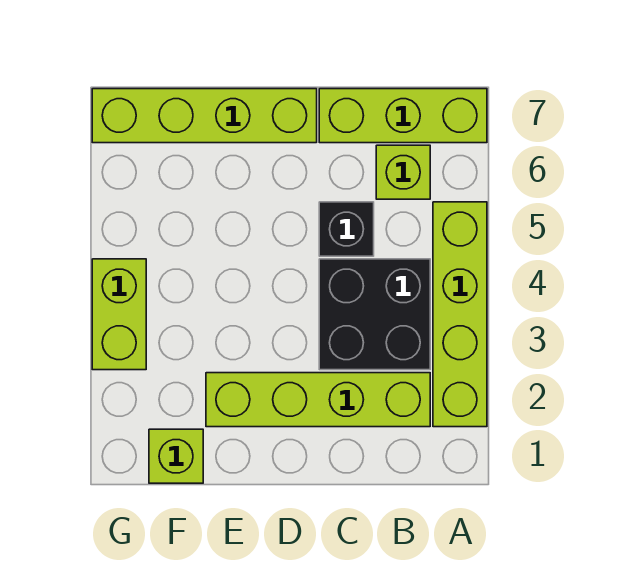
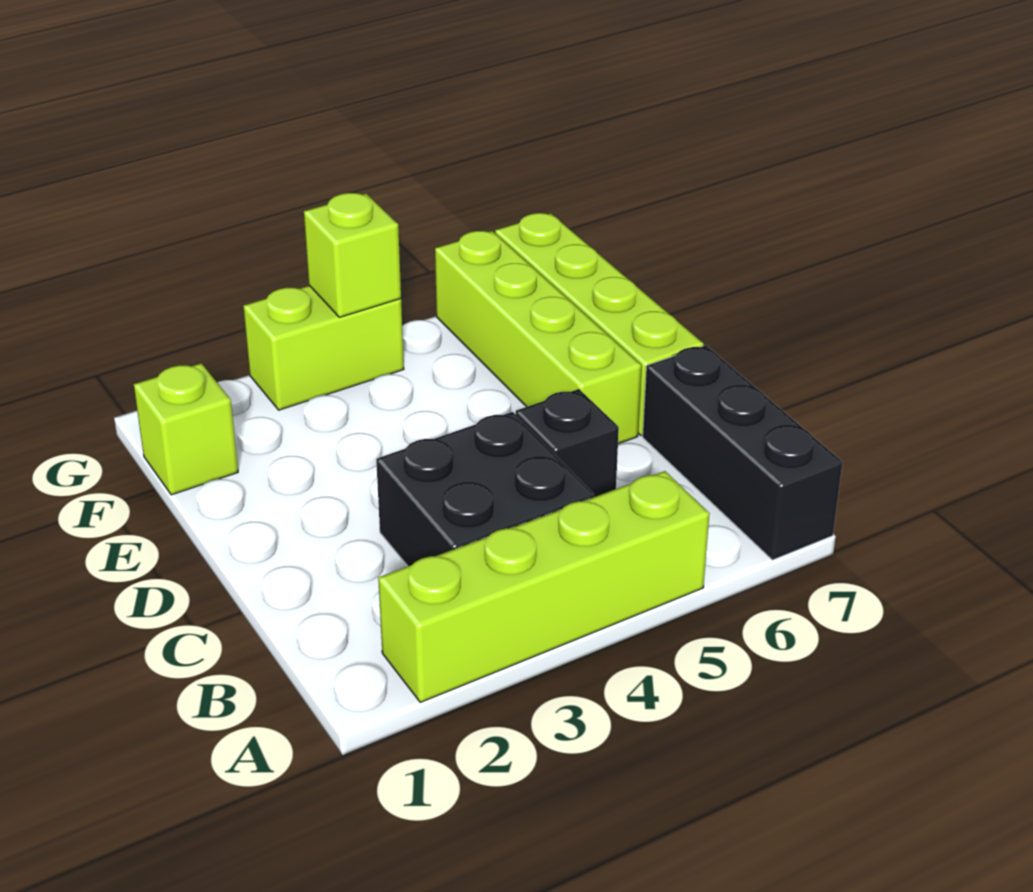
lime 1x3 brick [319,89,487,143] -> black 1x3 brick [643,345,843,560]
lime 1x4 brick [206,373,430,427] -> lime 1x4 brick moved to [435,231,641,444]
lime 1x1 brick [376,145,430,199] -> lime 1x1 brick moved to [304,193,401,317]

